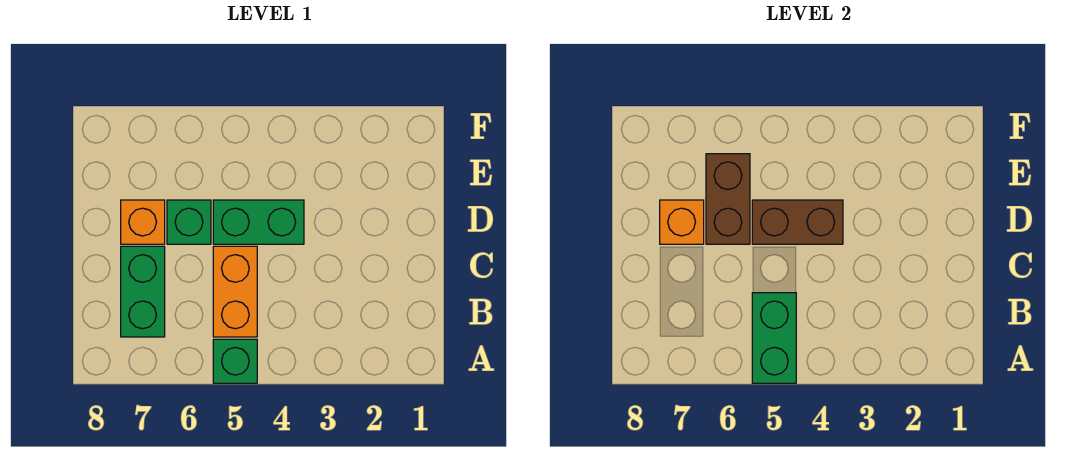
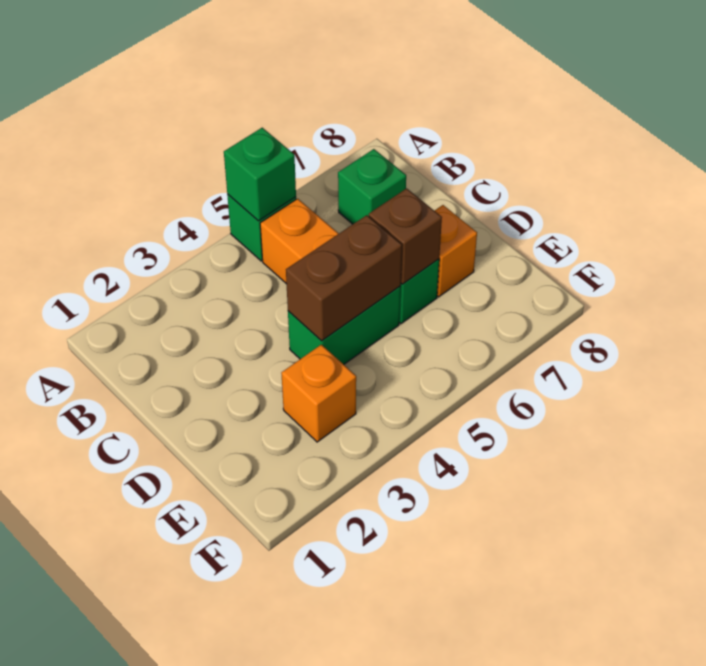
green 1x2 brick [752,293,796,383] -> green 1x1 brick [224,128,296,221]
green 1x2 brick [121,246,165,337] -> green 1x1 brick [338,149,406,224]
brown 1x2 brick [706,154,750,244] -> brown 1x1 brick [369,188,442,284]
orange 1x1 brick [660,200,704,244] -> orange 1x1 brick moved to [281,345,356,442]

